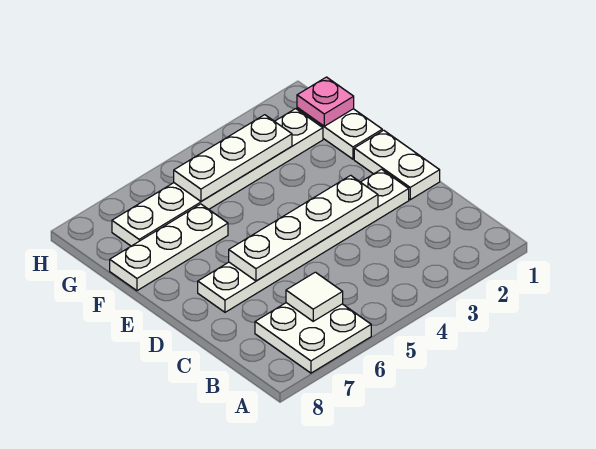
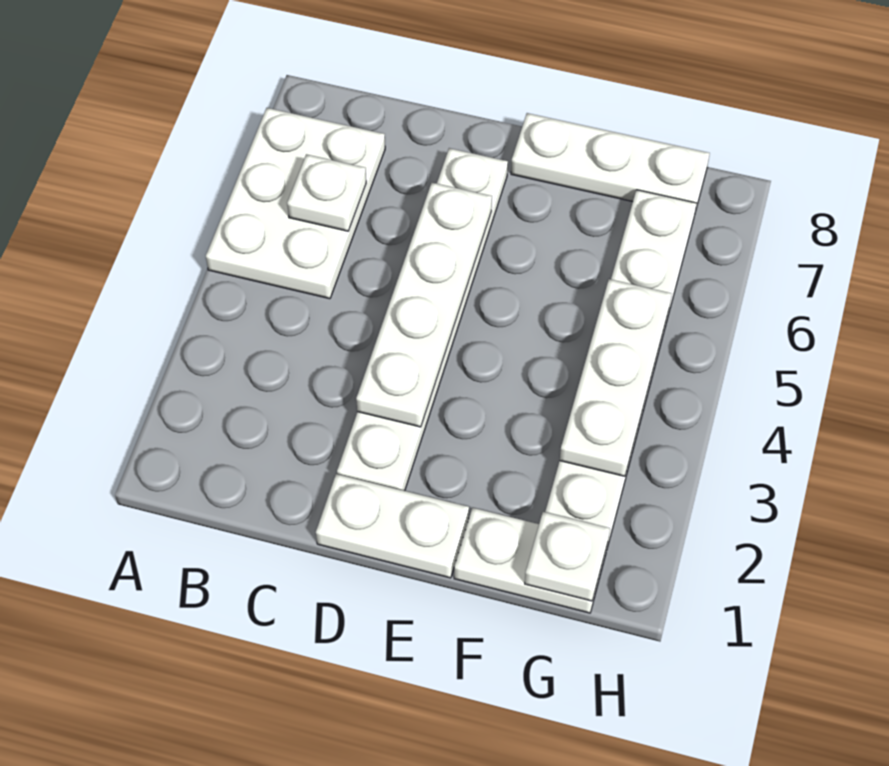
white 2x2 plate [255,303,371,373] -> white 2x3 plate [206,108,385,299]
white 1x1 tile [286,272,343,321] -> white 1x1 plate [287,154,366,231]
white 1x3 plate [110,204,228,291] -> white 1x3 plate turned to [511,113,710,212]
pink 1x1 plate [297,77,354,126] -> white 1x1 plate [525,512,610,601]

